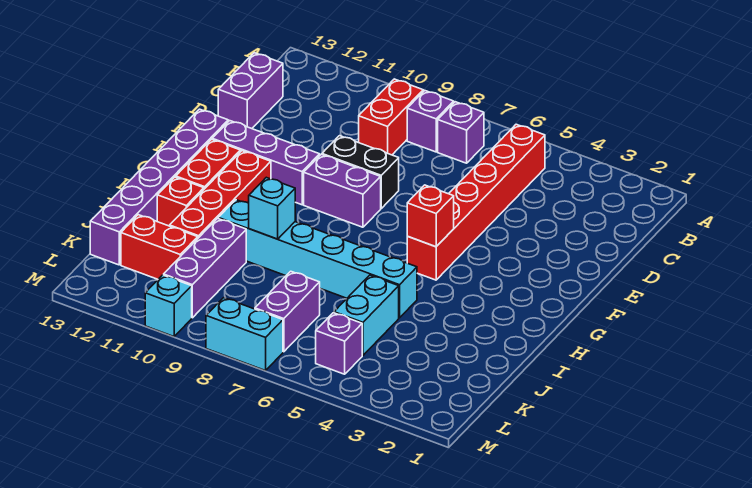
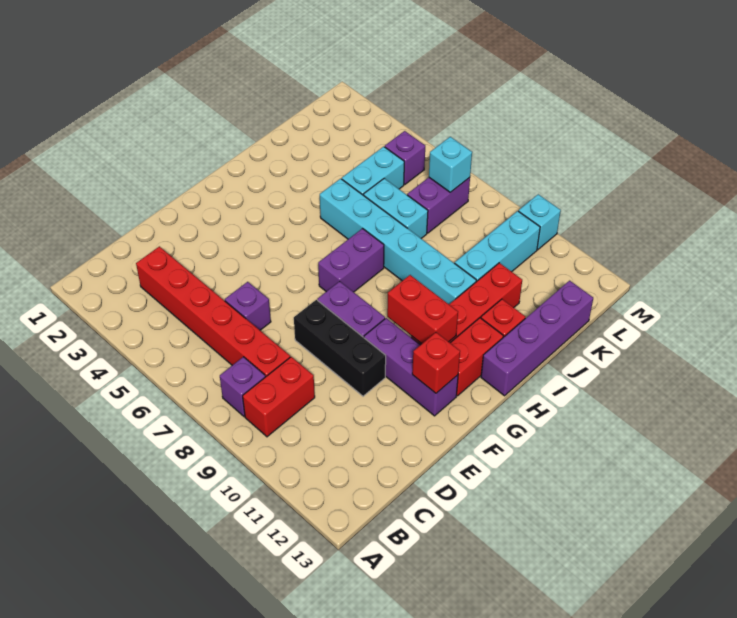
red 1x6 brick [407,124,545,280] -> red 1x6 brick turned to [136,246,290,377]
purple 1x1 brick [438,102,484,163] -> purple 1x1 brick moved to [225,282,271,330]
purple 1x2 brick [218,53,283,129] -> purple 1x2 brick moved to [318,229,384,292]
black 1x2 brick [322,136,399,208] -> black 1x3 brick [294,300,386,396]
purple 1x6 brick [90,109,228,265] -> purple 1x4 brick [481,281,593,396]
red 1x1 brick [407,185,454,247] -> red 1x1 brick moved to [412,332,460,393]
cyan 1x1 brick [249,177,295,239] -> cyan 1x1 brick moved to [429,137,472,192]
purple 1x3 brick [164,219,246,318] -> cyan 1x3 brick [455,211,540,282]
red 1x2 brick [121,215,198,279] -> red 1x2 brick moved to [387,275,458,344]
cyan 1x2 brick [206,298,283,371] -> cyan 1x2 brick moved to [364,178,428,238]

